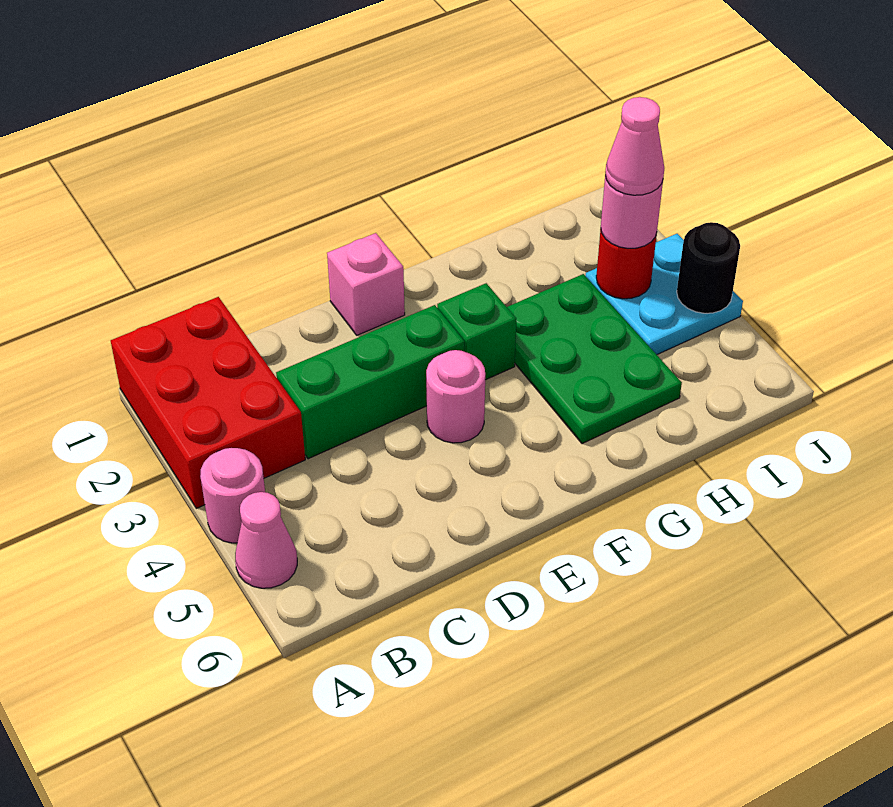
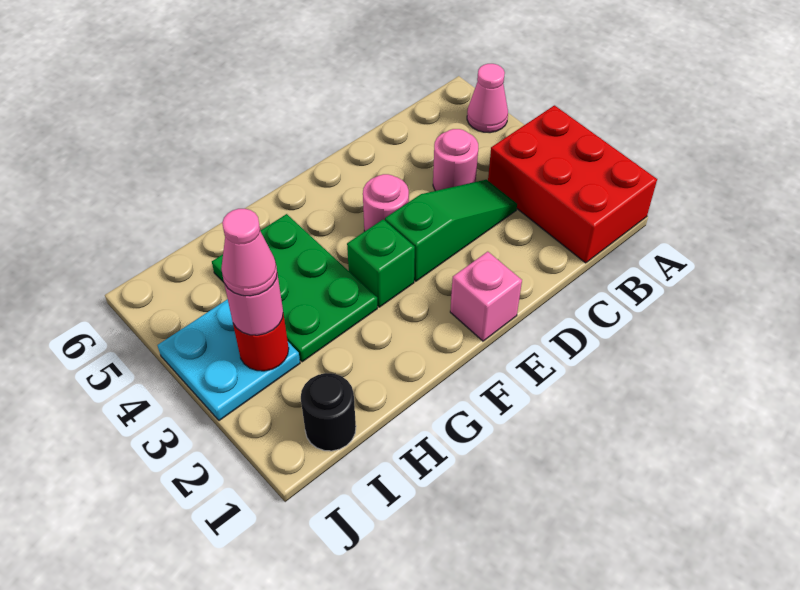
pink 1x1 round brick [200,448,265,543] -> pink 1x1 round brick moved to [433,129,478,191]
green 1x3 brick [276,305,464,459] -> green 1x3 slope [385,180,517,281]
black 1x1 round brick [677,222,740,313] -> black 1x1 round brick moved to [301,373,356,451]

